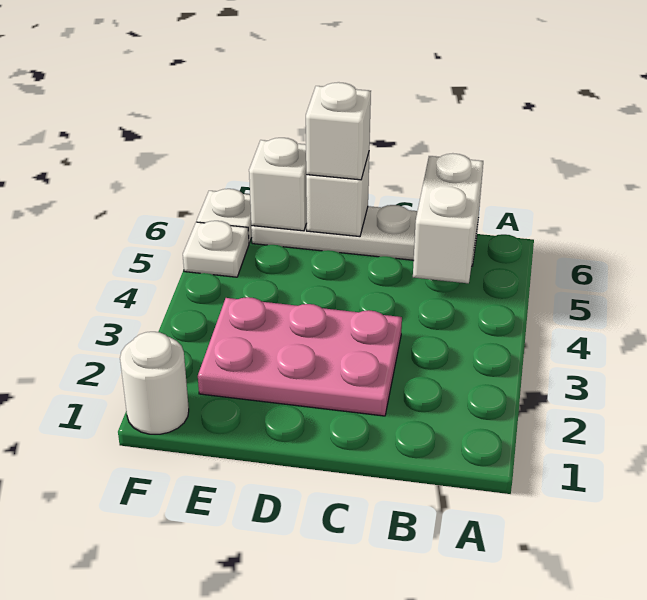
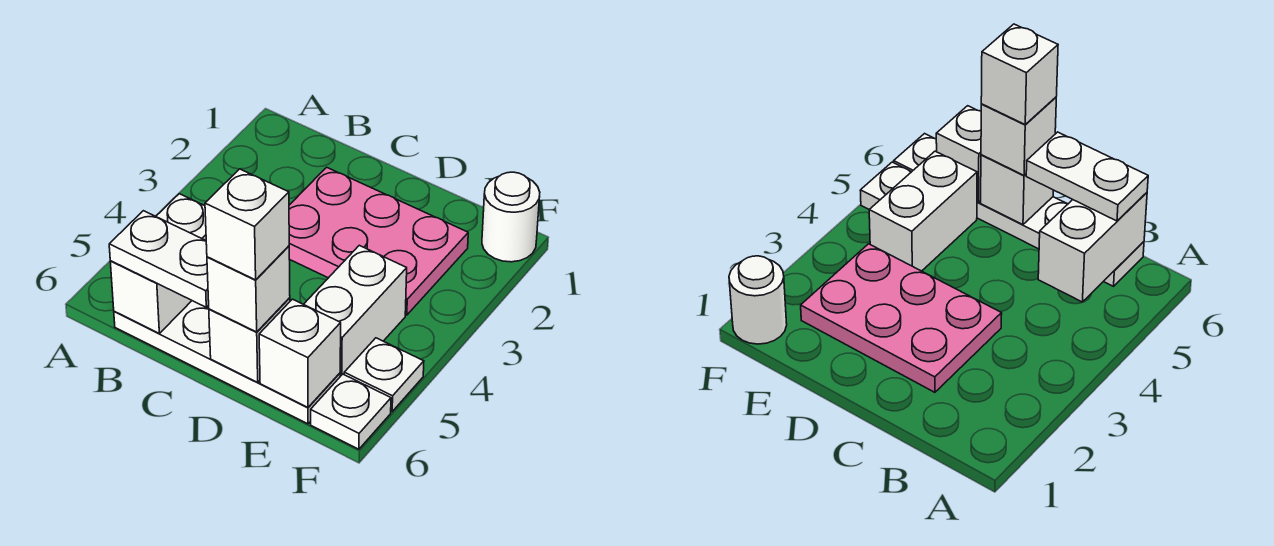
none -> white 1x2 plate [109,211,209,307]
none -> white 1x1 brick [205,169,289,280]
none -> white 1x2 brick [304,245,407,376]

